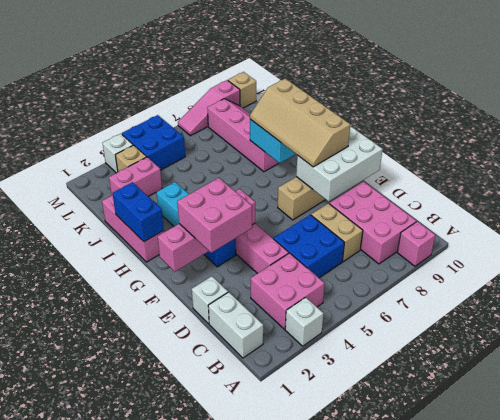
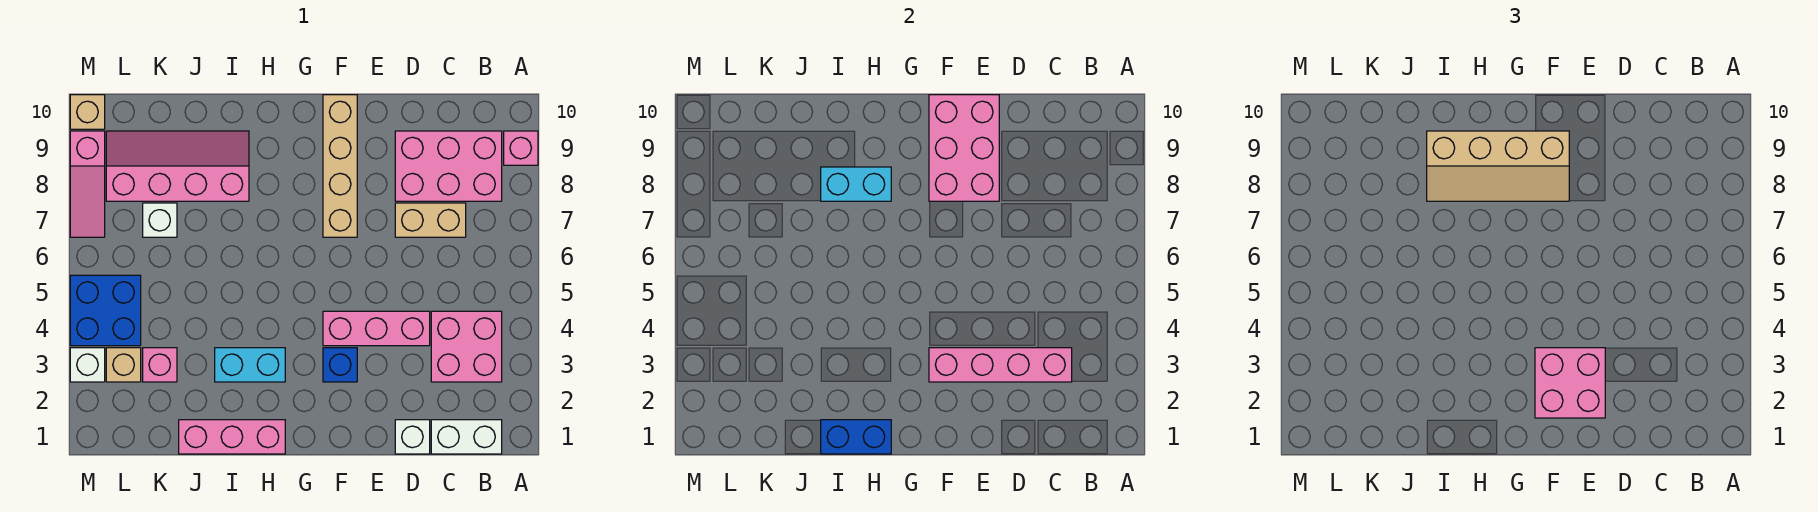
white 1x1 brick [285,297,324,346] -> white 1x1 brick moved to [143,203,177,237]
blue 2x2 brick [273,215,344,278] -> none
white 2x3 brick [296,126,383,201] -> pink 2x3 brick [929,95,999,201]
pink 1x4 brick [158,189,255,272] -> pink 1x4 brick turned to [929,348,1072,382]
pink 1x2 brick [109,157,162,196] -> pink 1x1 brick [143,348,177,382]

